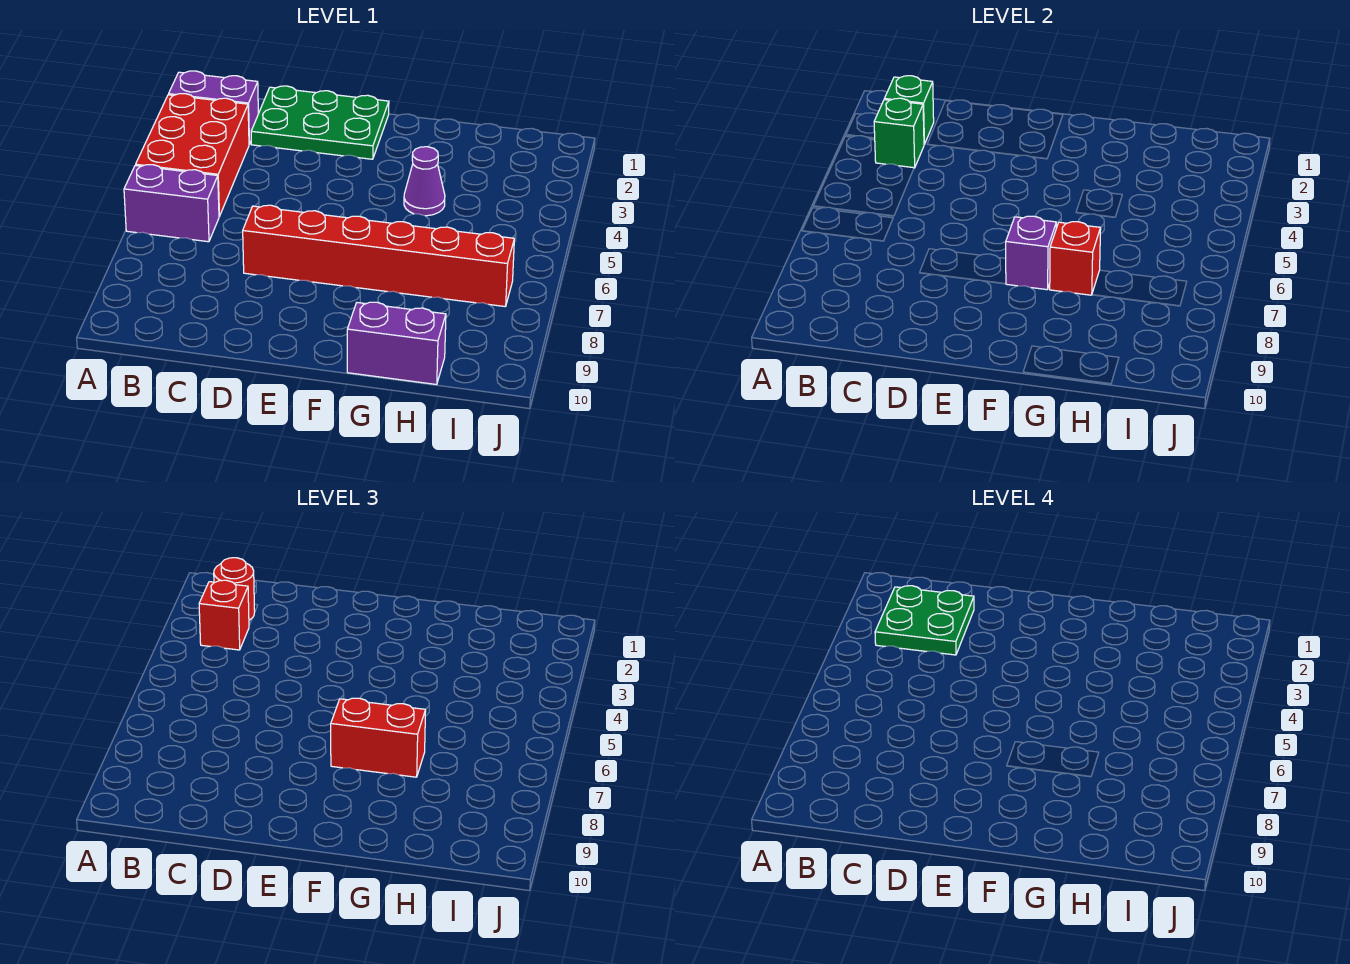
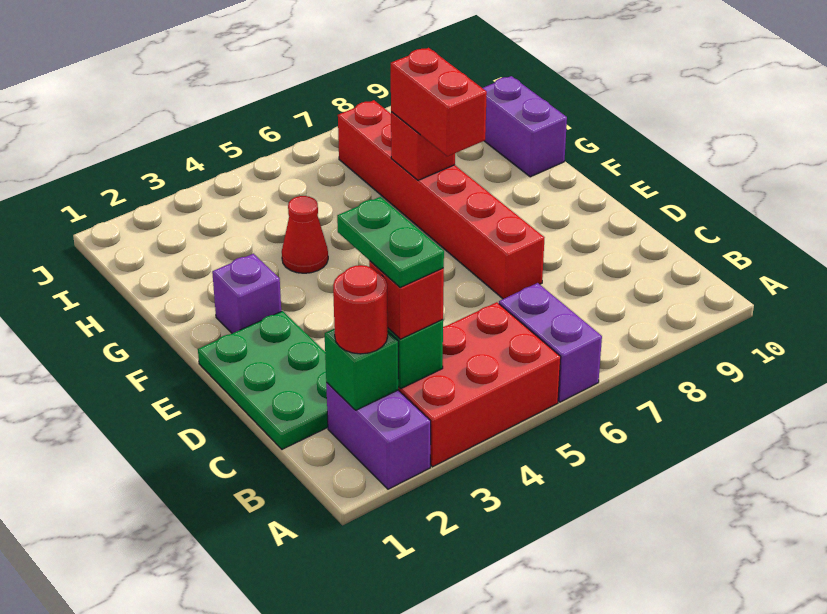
green 2x2 plate [875,586,974,655] -> green 1x2 plate [337,197,444,288]
purple 1x1 brick [1006,216,1056,290] -> purple 1x1 brick moved to [212,254,281,333]
purple 1x1 cone [404,147,445,216] -> red 1x1 cone [282,196,328,273]

